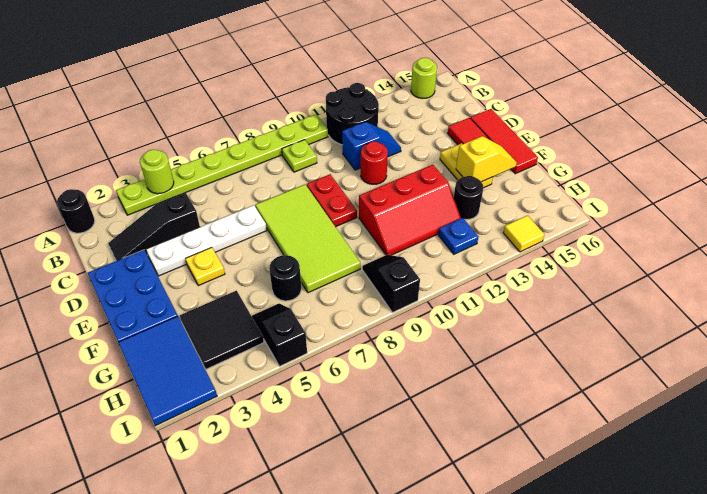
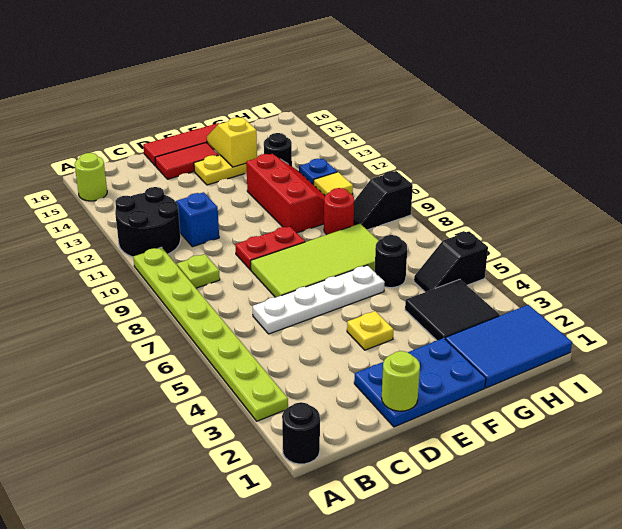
lime 1x1 round brick [140,150,174,194] -> lime 1x1 round brick moved to [382,351,420,411]
black 1x3 slope [108,192,200,261] -> none
white 1x4 plate [146,205,267,276] -> white 1x4 plate turned to [253,265,385,334]
red 1x1 round brick [361,141,388,184] -> red 1x1 round brick moved to [324,188,354,235]
yellow 1x1 tile [503,216,544,252] -> yellow 1x1 tile moved to [314,172,353,195]

